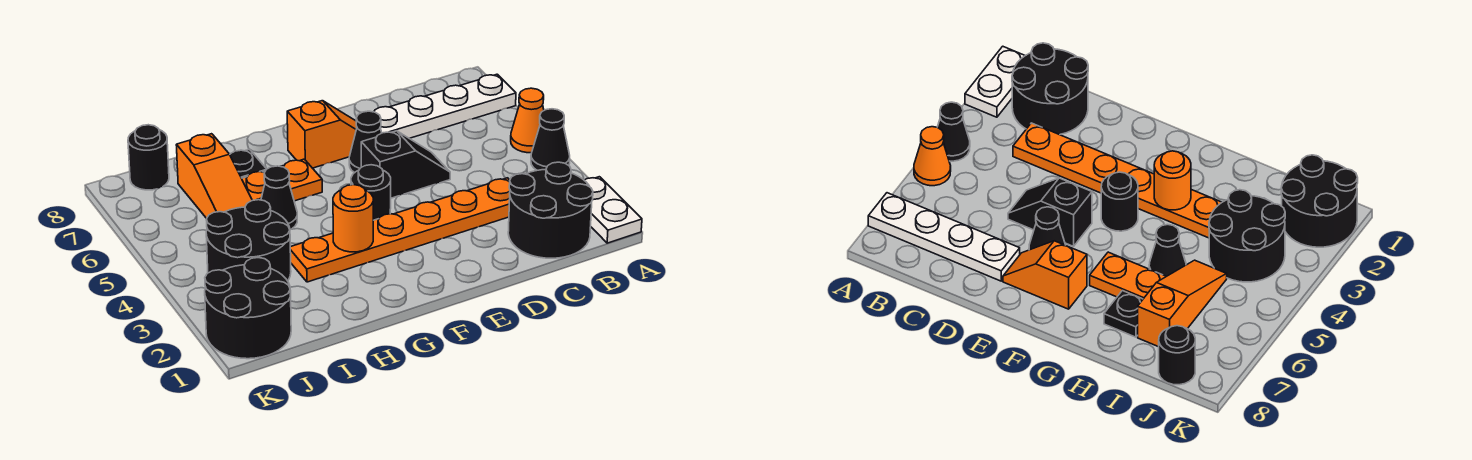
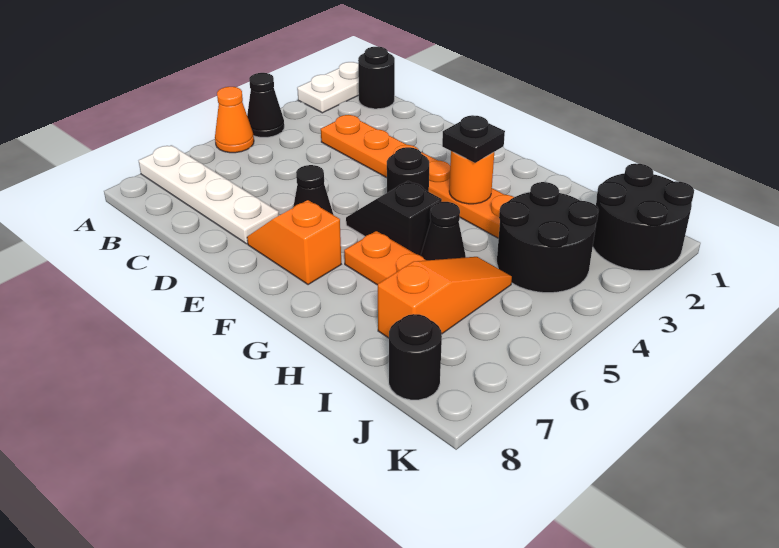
black 2x2 round brick [508,162,593,258] -> black 1x1 round brick [358,47,395,109]
black 1x2 slope [361,131,450,198] -> black 1x2 slope moved to [346,181,442,256]
black 1x1 plate [230,149,266,178] -> black 1x1 plate moved to [442,115,505,163]

